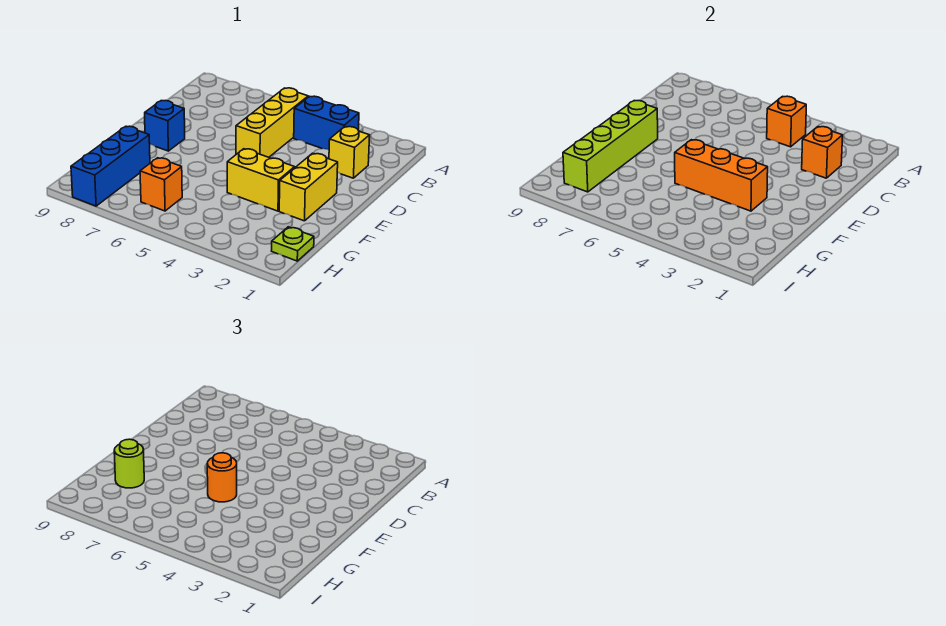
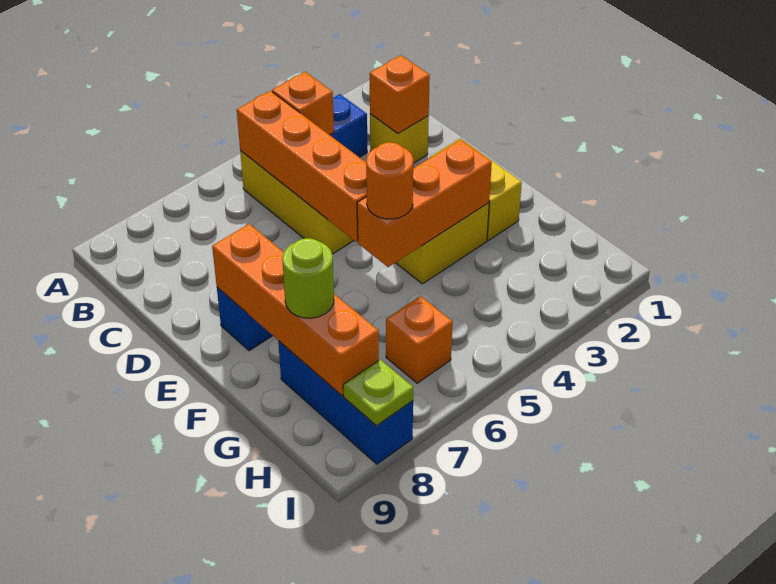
none -> orange 1x4 brick [237,91,367,242]
lime 1x4 brick [563,101,658,192] -> orange 1x4 brick [212,224,379,396]
lime 1x1 plate [272,227,314,261] -> lime 1x1 plate moved to [343,360,413,426]

